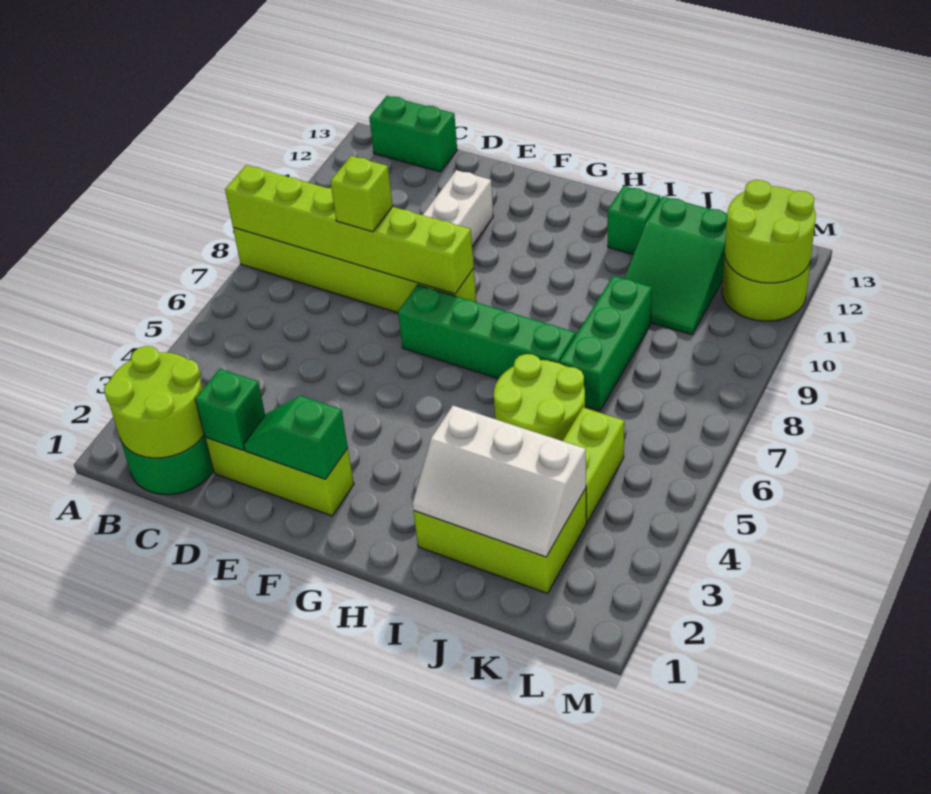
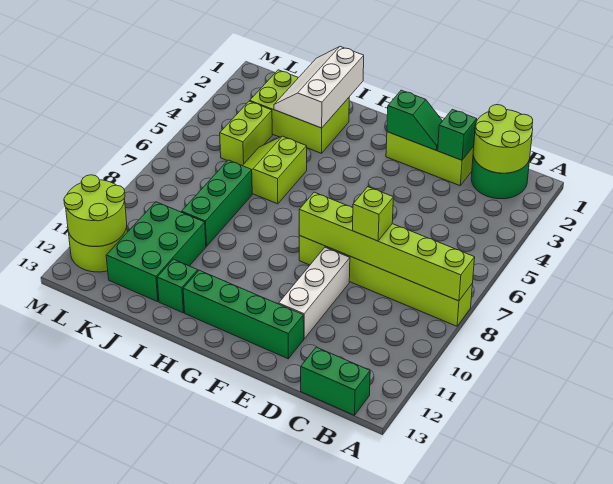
green 1x4 brick [398,285,576,379] -> green 1x4 brick moved to [183,270,304,359]
white 2x3 slope [413,406,586,557] -> white 2x3 slope turned to [274,47,364,128]
lime 2x2 round brick [494,354,585,441] -> lime 2x2 slope [243,136,307,204]
green 2x3 slope [624,196,727,335] -> green 2x3 brick [106,202,206,302]

